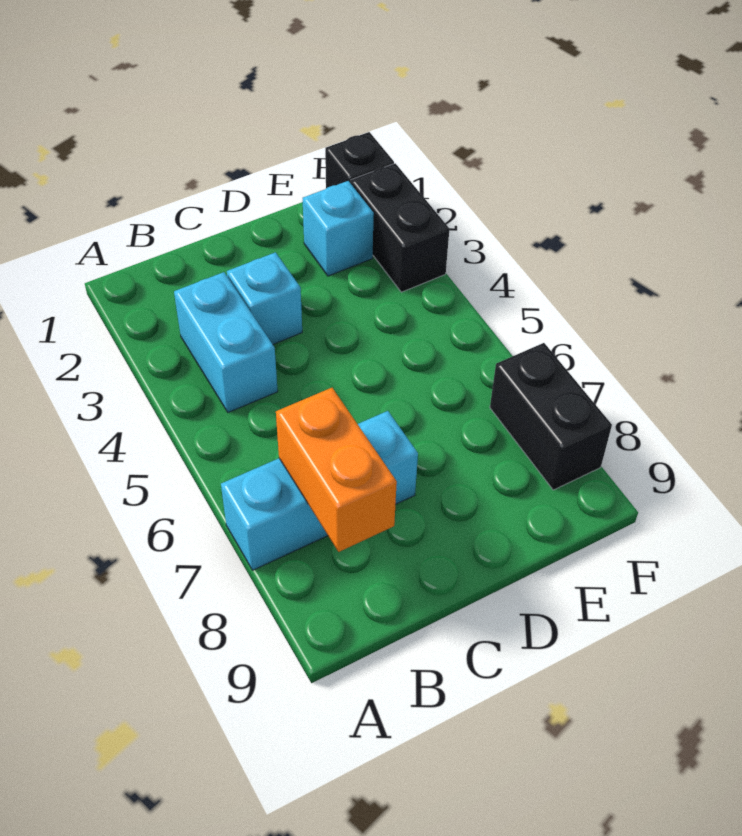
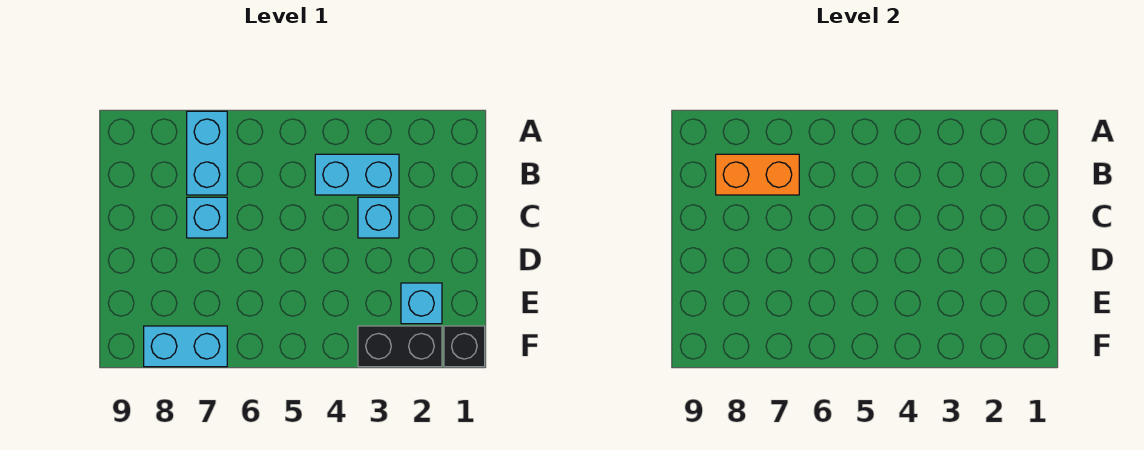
black 1x2 brick [490,343,612,490] -> cyan 1x2 brick [144,326,227,367]

